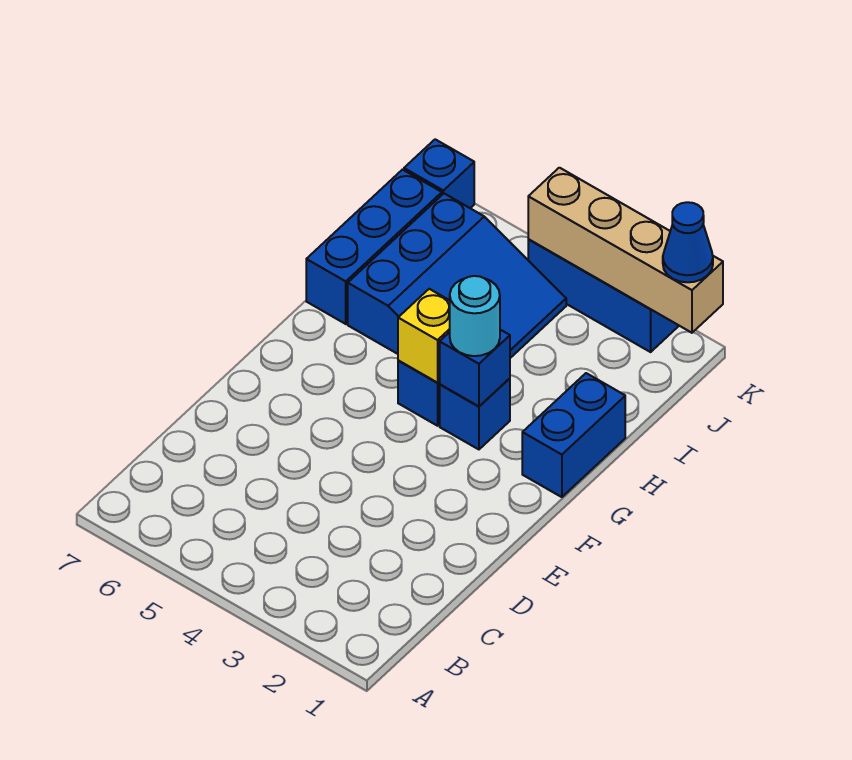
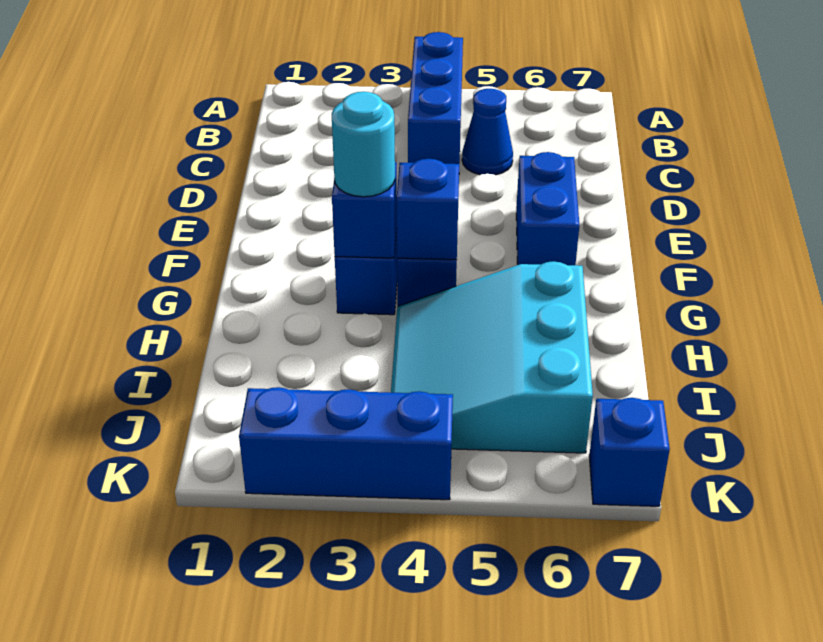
blue 1x2 brick [522,373,625,497] -> blue 1x2 brick moved to [516,152,579,265]
yellow 1x1 brick [398,289,450,383] -> blue 1x1 brick [397,159,459,260]
blue 3x3 slope [348,194,566,358] -> cyan 3x3 slope [391,261,593,453]
blue 1x3 brick [306,170,442,324] -> blue 1x3 brick moved to [408,32,463,164]
tan 1x4 brick [528,168,723,333] -> none
blue 1x1 cone [663,202,713,282] -> blue 1x1 cone moved to [462,89,513,175]

